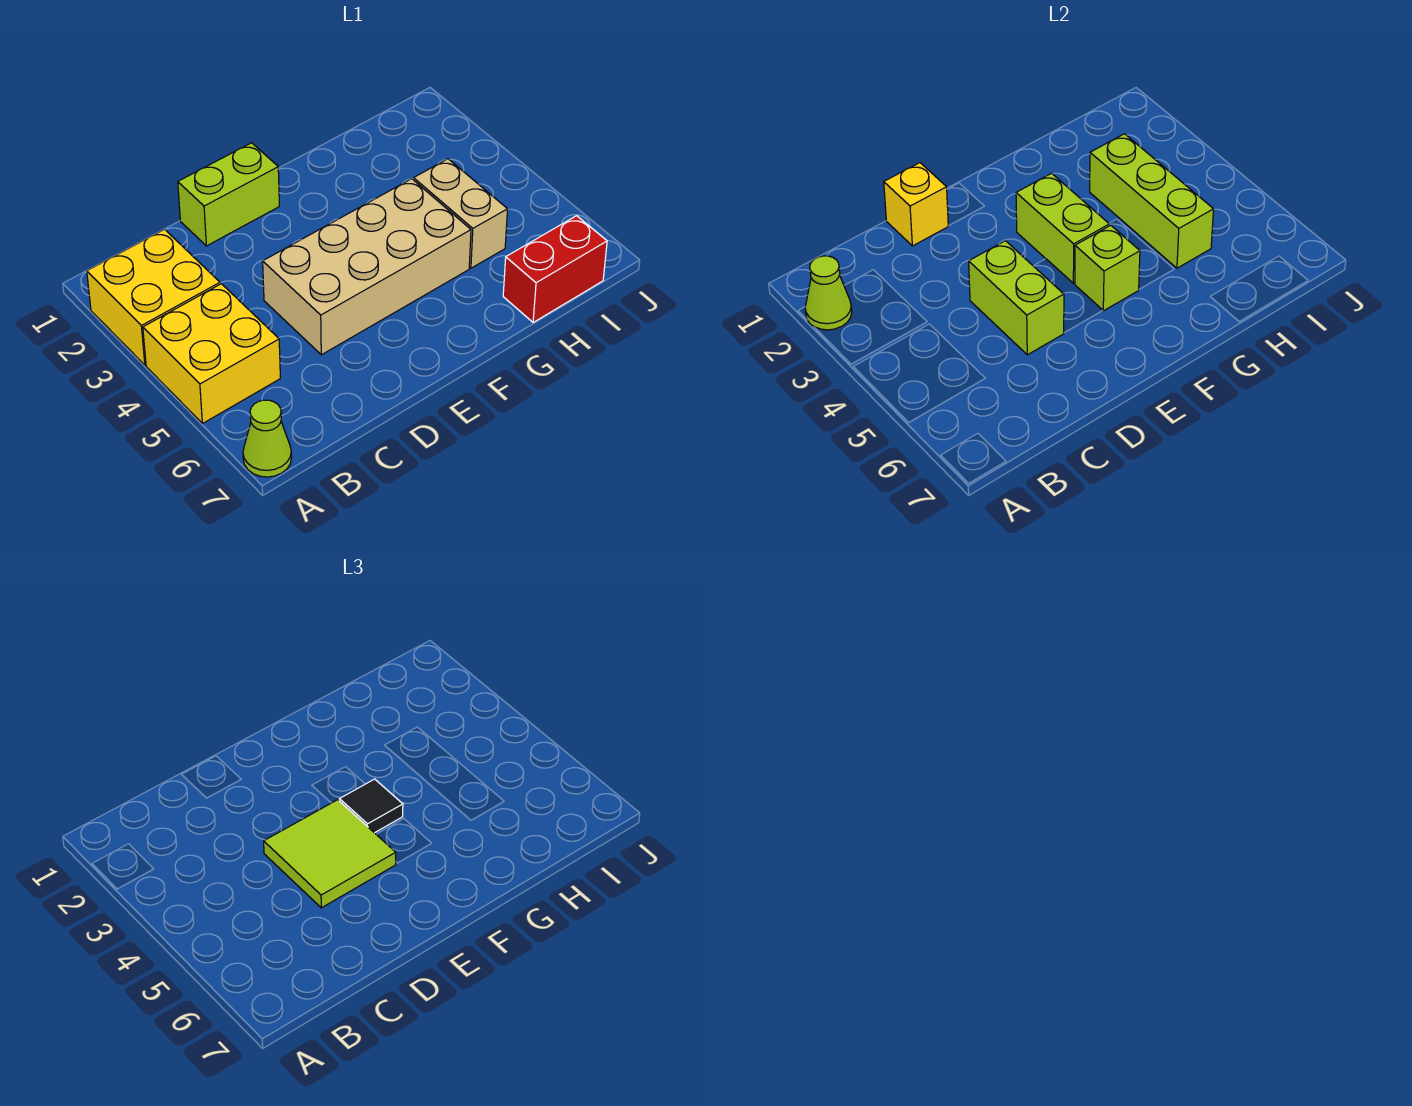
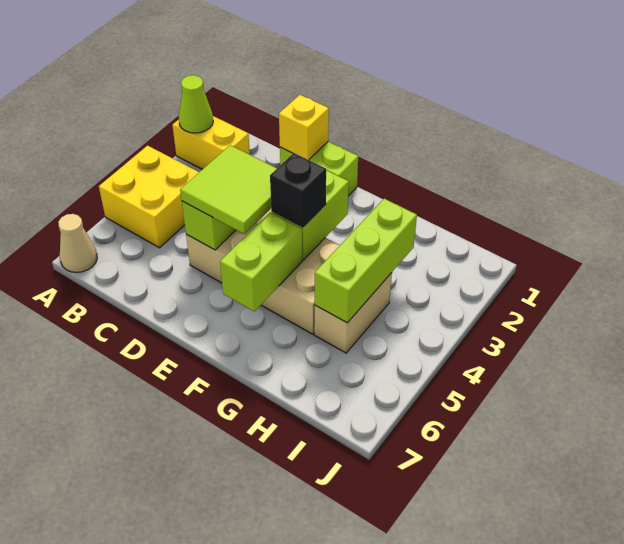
yellow 2x2 brick [87,229,220,365] -> yellow 1x2 brick [172,116,250,169]
lime 1x1 cone [243,400,292,477] -> tan 1x1 cone [58,214,97,272]
black 1x1 tile [339,779,403,833] -> black 1x1 brick [270,153,327,227]
lime 1x1 brick [1075,225,1140,311] -> lime 1x2 brick [220,212,302,311]
red 1x2 brick [503,216,607,323] -> none

